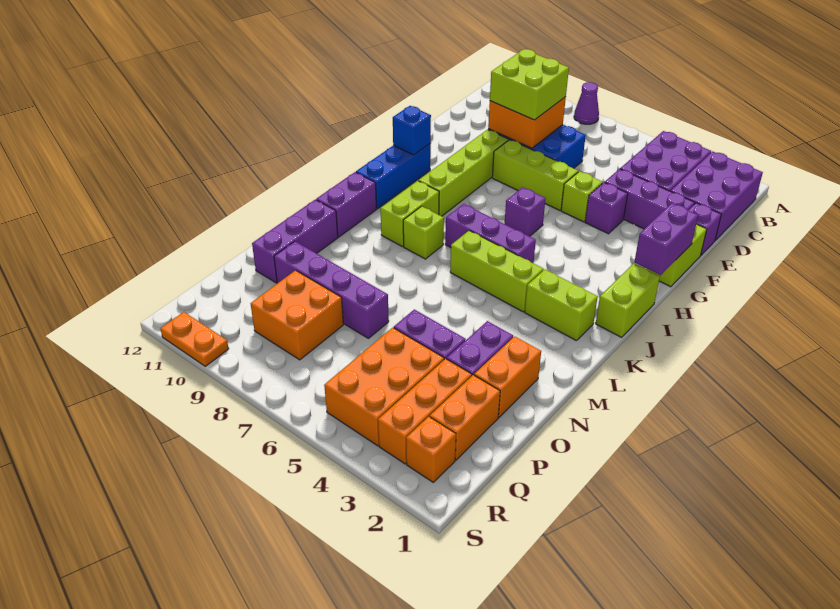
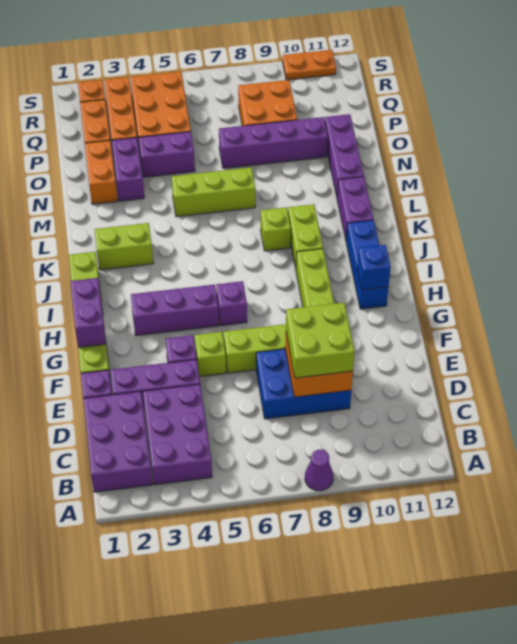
purple 1x3 brick [445,204,536,263] -> purple 1x3 brick moved to [131,285,219,335]
lime 1x3 brick [450,231,544,312] -> lime 1x3 brick moved to [172,168,255,217]

